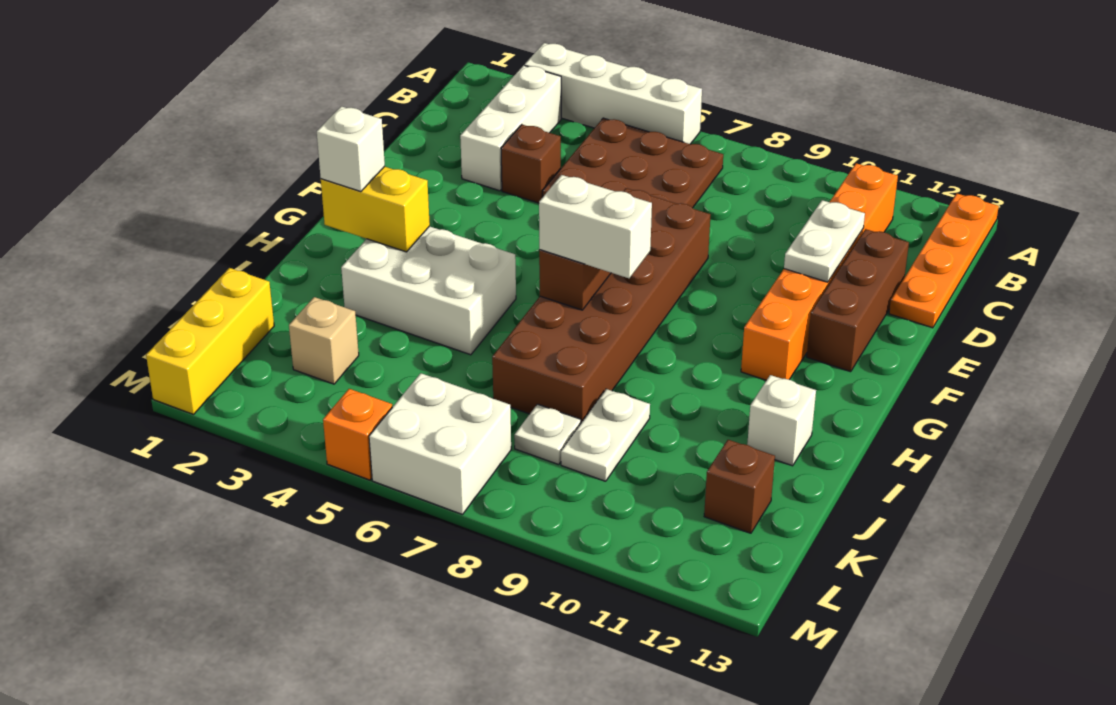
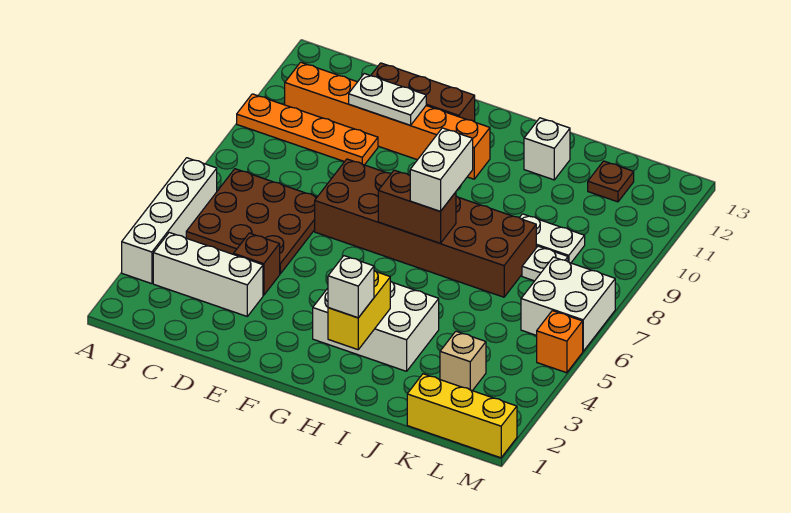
orange 1x4 plate [889,194,999,328] -> orange 1x4 plate moved to [237,94,378,165]
white 2x3 brick [341,226,516,355] -> white 2x3 brick turned to [313,281,439,371]
brown 1x1 brick [704,440,775,533] -> brown 1x1 plate [588,161,634,202]

